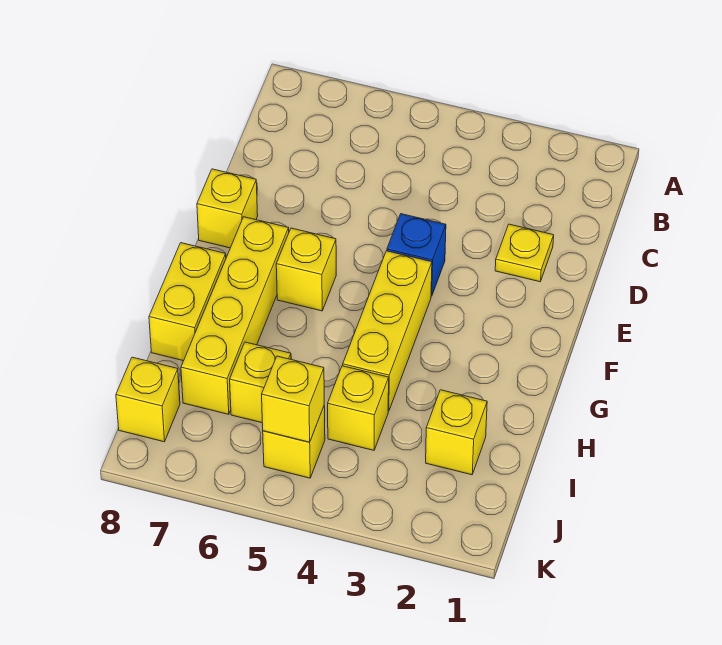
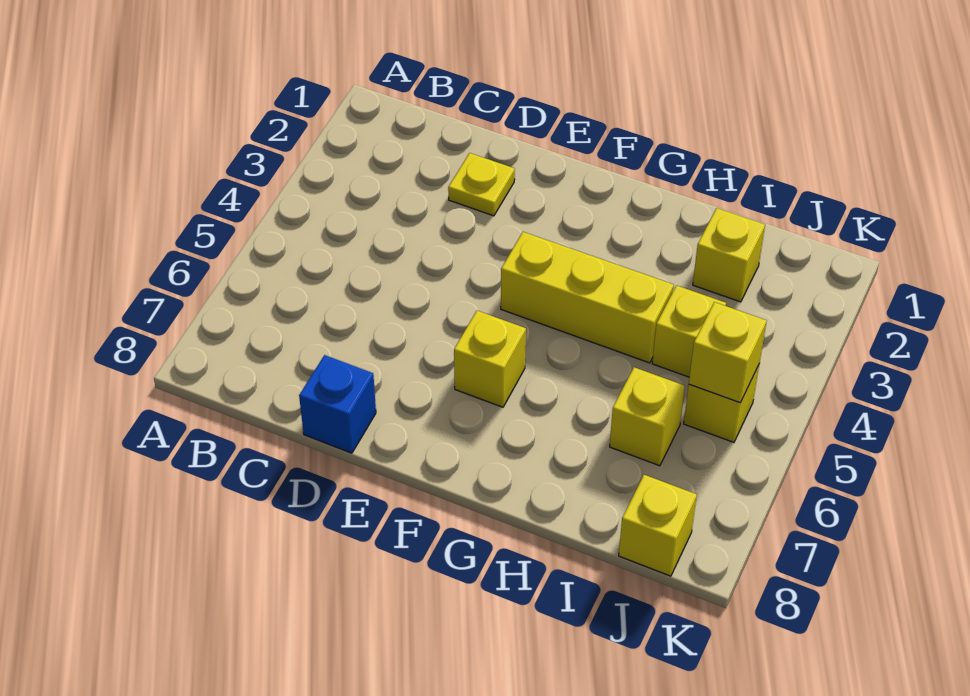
blue 1x1 brick [387,214,446,296] -> blue 1x1 brick moved to [299,355,376,453]
yellow 1x1 brick [197,169,258,248] -> none
yellow 1x4 brick [181,217,289,414] -> none
yellow 1x2 brick [149,243,226,361] -> none

